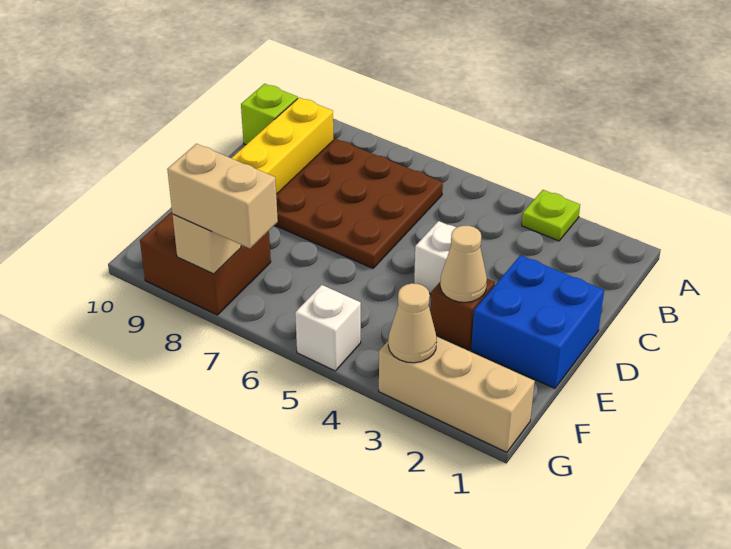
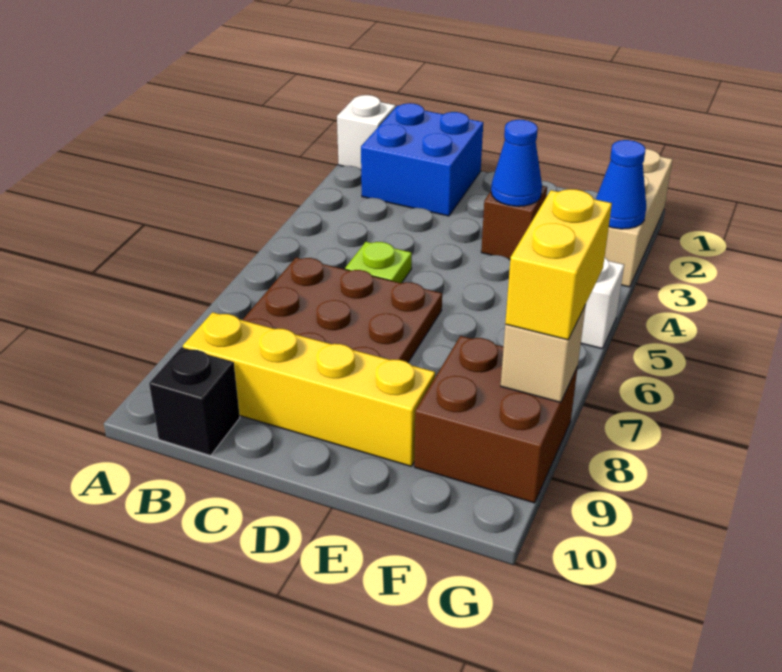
lime 1x1 plate [522,190,580,241] -> lime 1x1 plate moved to [345,242,412,283]
lime 1x1 brick [241,84,298,145] -> black 1x1 brick [149,347,240,456]
blue 2x2 brick [471,255,604,388] -> blue 2x2 brick moved to [361,103,483,216]
white 1x1 brick [414,221,456,294] -> white 1x1 brick moved to [337,95,396,169]
tan 1x1 cone [440,226,487,302] -> blue 1x1 cone [491,120,542,206]
tan 1x1 cone [388,283,437,363] -> blue 1x1 cone [596,140,646,229]
tan 1x2 brick [167,144,278,248] -> yellow 1x2 brick [505,189,612,340]

